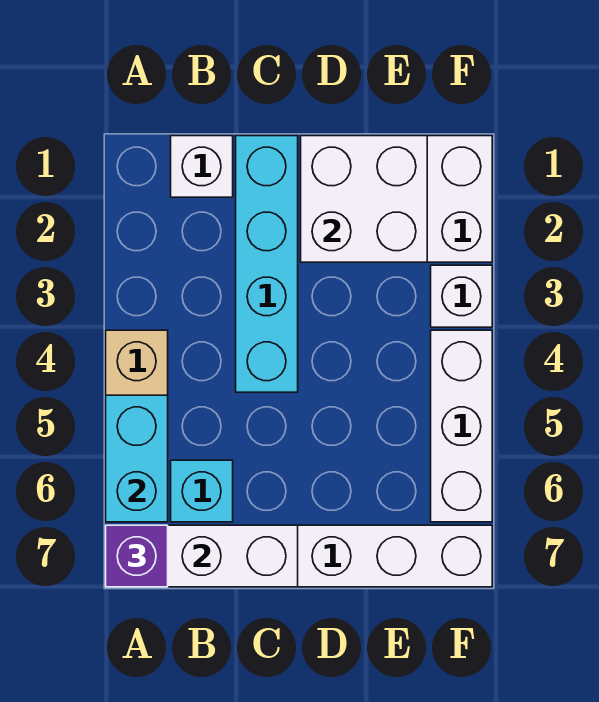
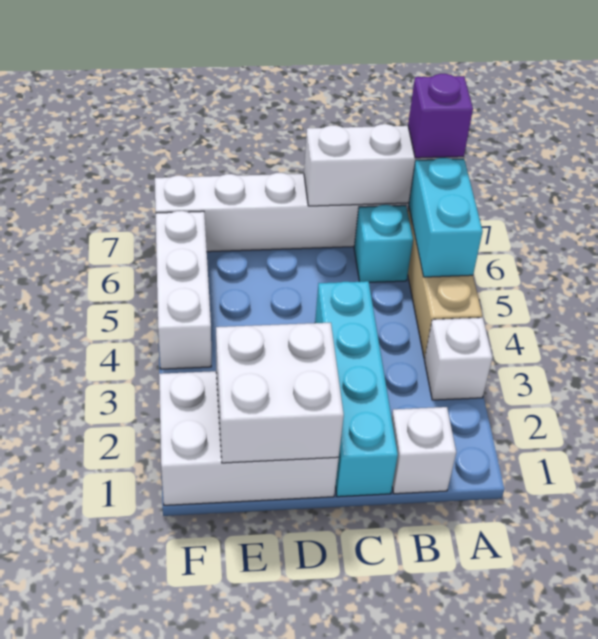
white 1x1 brick [431,265,492,327] -> white 1x1 brick moved to [424,318,492,400]

